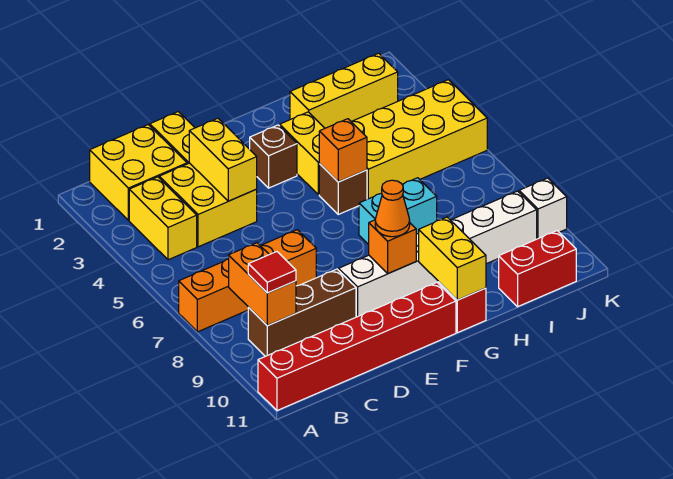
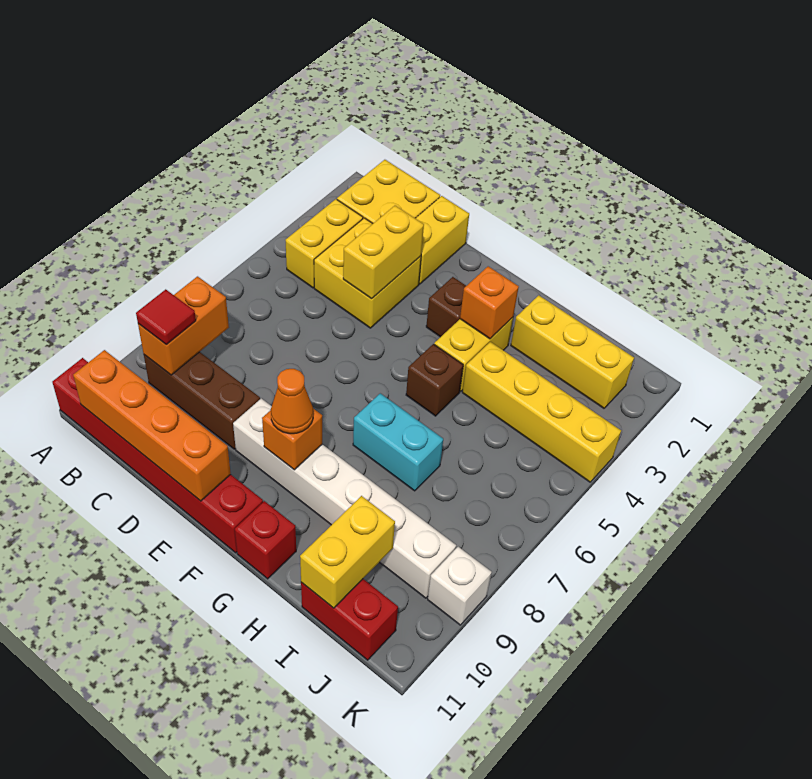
orange 1x4 brick [179,230,316,332] -> orange 1x4 brick moved to [73,350,231,501]
orange 1x1 brick [319,119,367,182] -> orange 1x1 brick moved to [460,266,519,339]
yellow 1x2 brick [419,217,486,300] -> yellow 1x2 brick moved to [300,496,395,608]
yellow 2x4 brick [352,80,487,199] -> yellow 1x4 brick [462,342,621,482]

